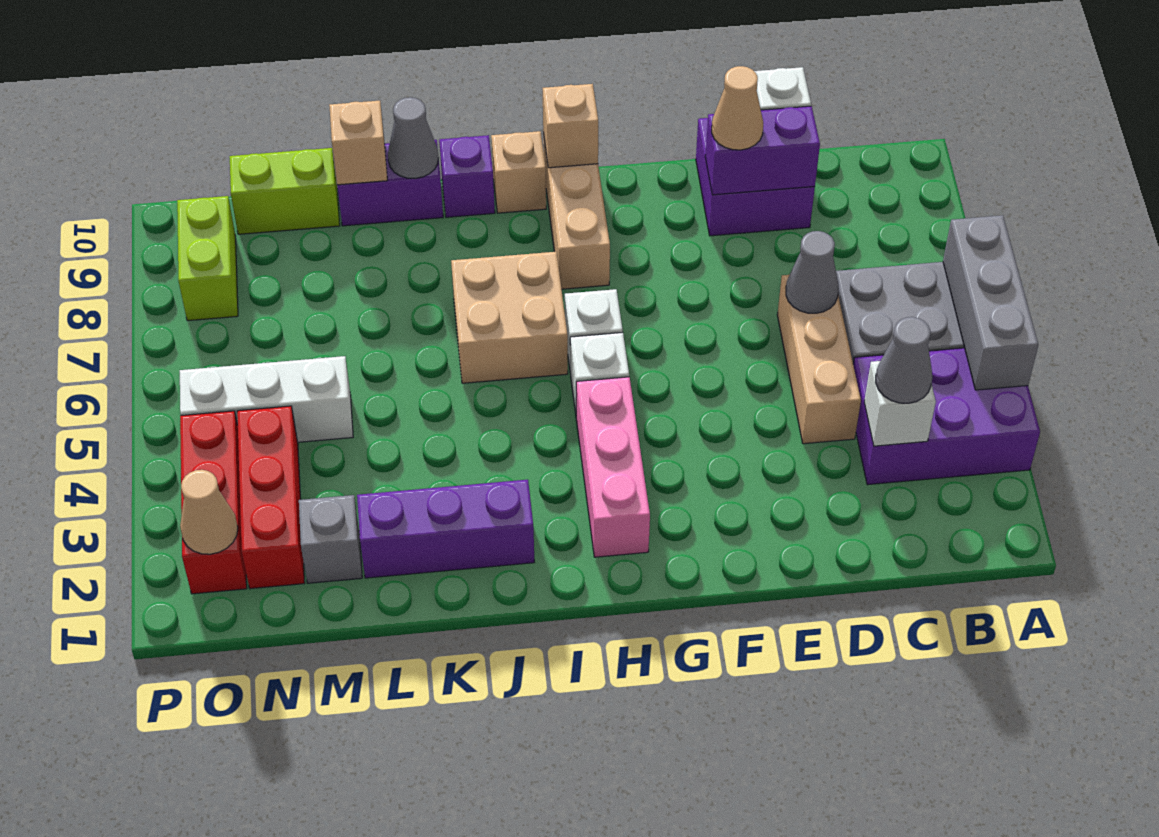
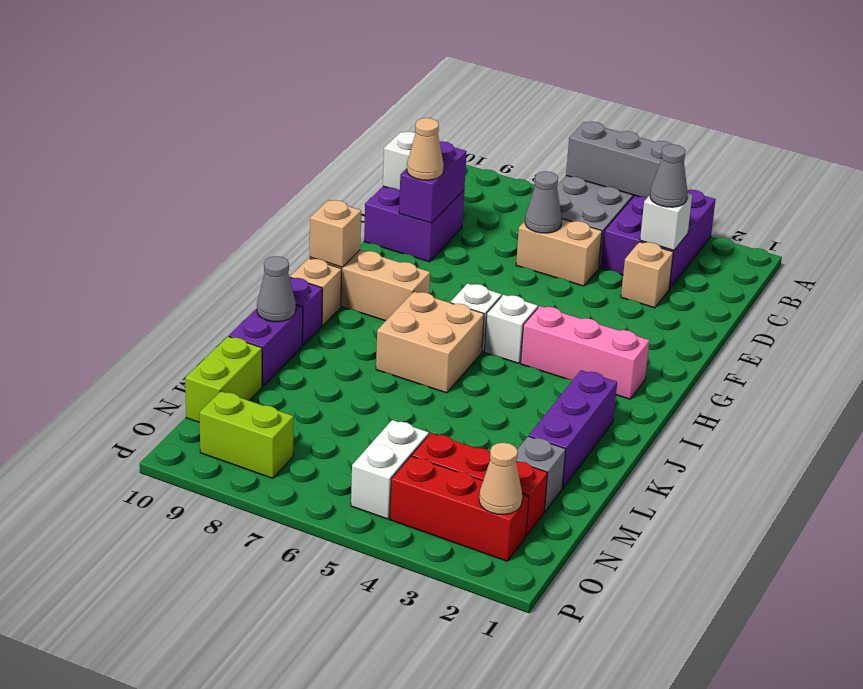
tan 1x3 brick [777,275,861,444] -> tan 1x2 brick [516,219,602,286]
tan 1x1 brick [329,101,387,185] -> tan 1x1 brick moved to [621,242,673,308]
white 1x3 brick [180,356,353,442] -> white 1x2 brick [351,420,429,519]

